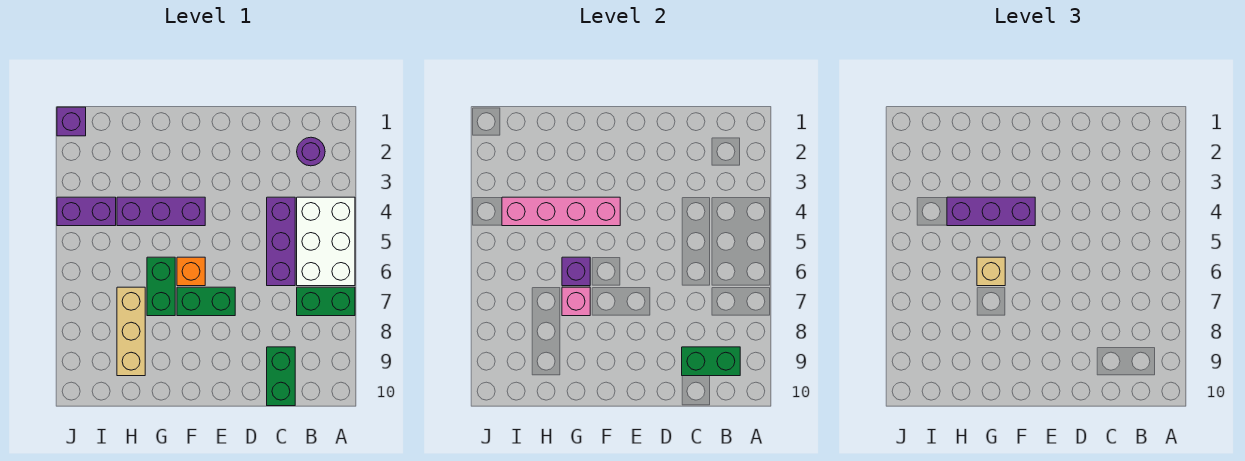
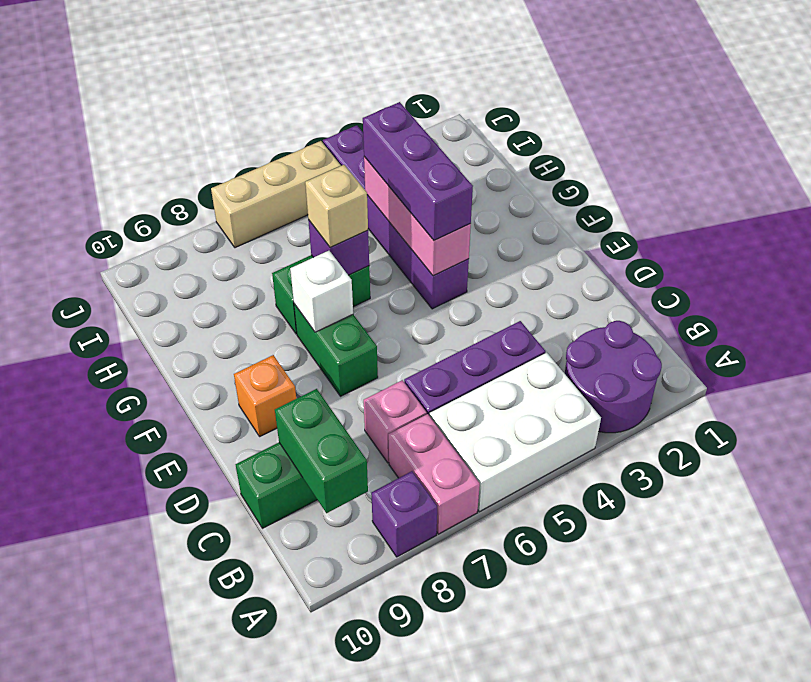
green 1x2 brick [297,287,355,316] -> pink 1x2 brick [388,414,480,534]
purple 1x1 round brick [297,137,325,166] -> purple 2x2 round brick [565,321,662,433]
pink 1x4 brick [502,197,620,226] -> pink 1x3 brick [364,157,471,276]
orange 1x1 brick [177,257,205,286] -> orange 1x1 brick moved to [234,355,296,436]
none -> white 1x1 brick [290,251,353,332]
pink 1x1 brick [562,287,590,316] -> pink 1x1 brick moved to [364,380,427,463]
tan 1x3 brick [117,287,145,376] -> tan 1x3 brick moved to [211,141,341,248]
purple 1x1 brick [57,107,86,136] -> purple 1x1 brick moved to [371,471,437,557]

